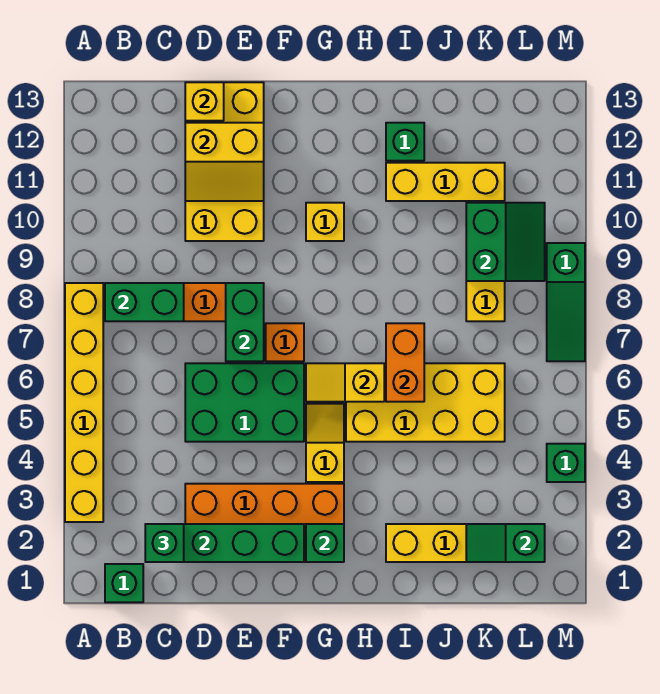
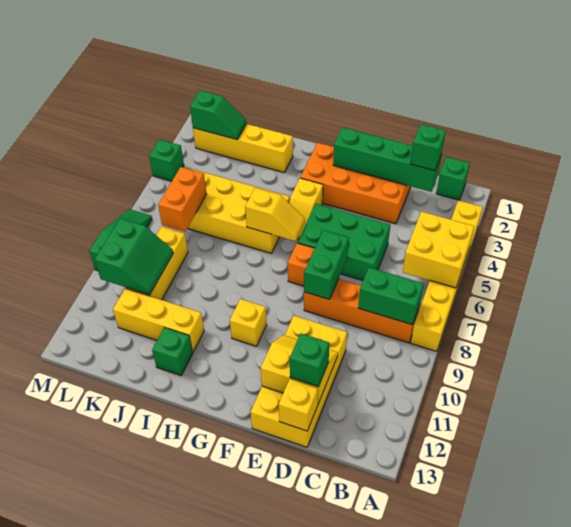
none -> yellow 2x2 brick [403,212,474,288]
green 1x1 brick [306,524,344,562] -> green 1x1 brick moved to [290,334,329,387]
orange 1x2 brick [386,323,424,402] -> orange 1x2 brick moved to [158,167,207,232]
green 2x2 slope [466,203,545,281] -> green 2x2 slope turned to [95,218,173,295]

